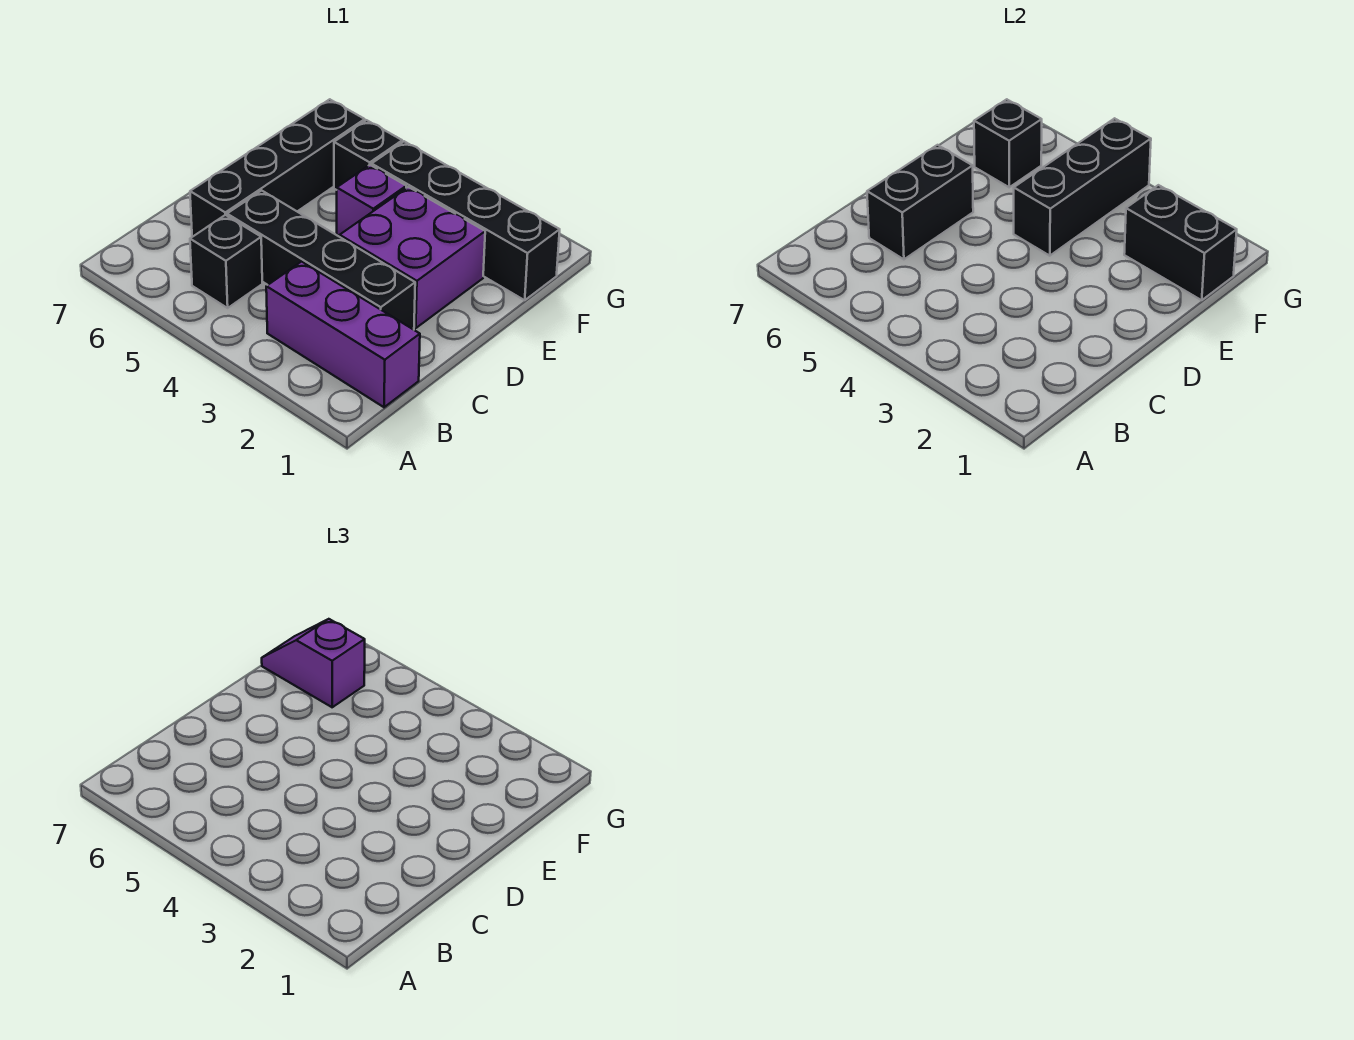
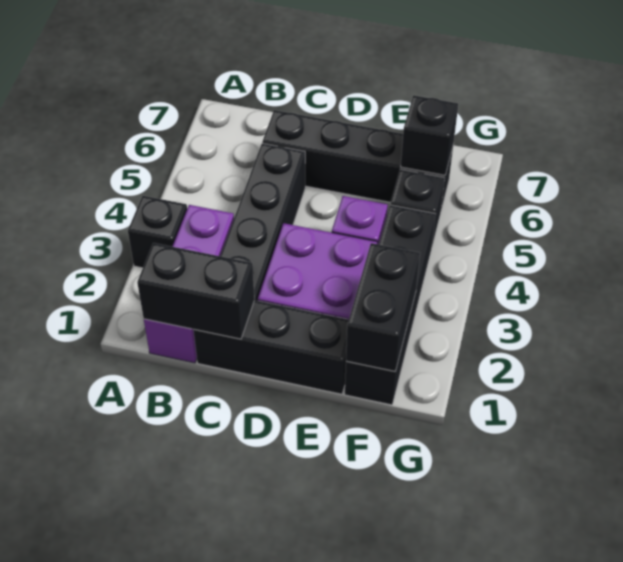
black 1x1 brick [190,215,262,308] -> black 1x1 brick moved to [128,196,187,268]
black 1x2 brick [867,145,973,259] -> black 1x2 brick moved to [137,243,255,339]
black 1x3 brick [1014,118,1151,256] -> black 1x3 brick moved to [193,300,349,394]
purple 1x2 slope [262,619,365,707] -> none

